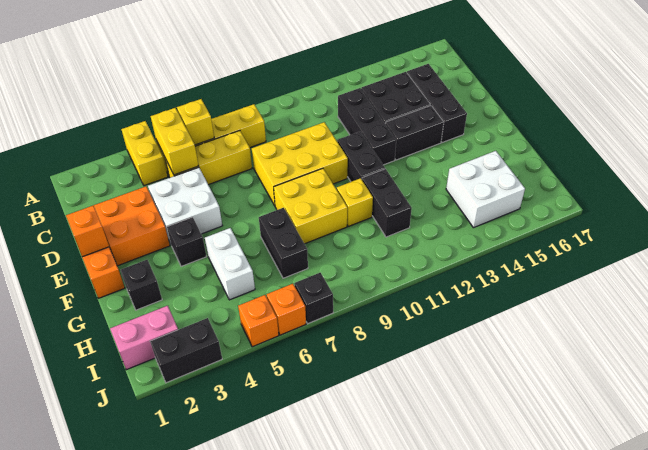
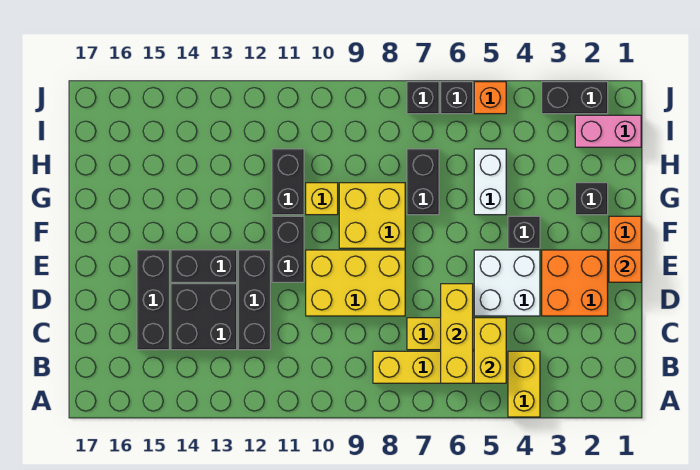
yellow 1x1 brick [177,99,214,145] -> yellow 1x3 brick [441,284,473,383]
white 2x2 brick [446,151,525,228] -> none
orange 1x1 brick [267,284,306,335] -> black 1x1 brick [441,82,473,114]

